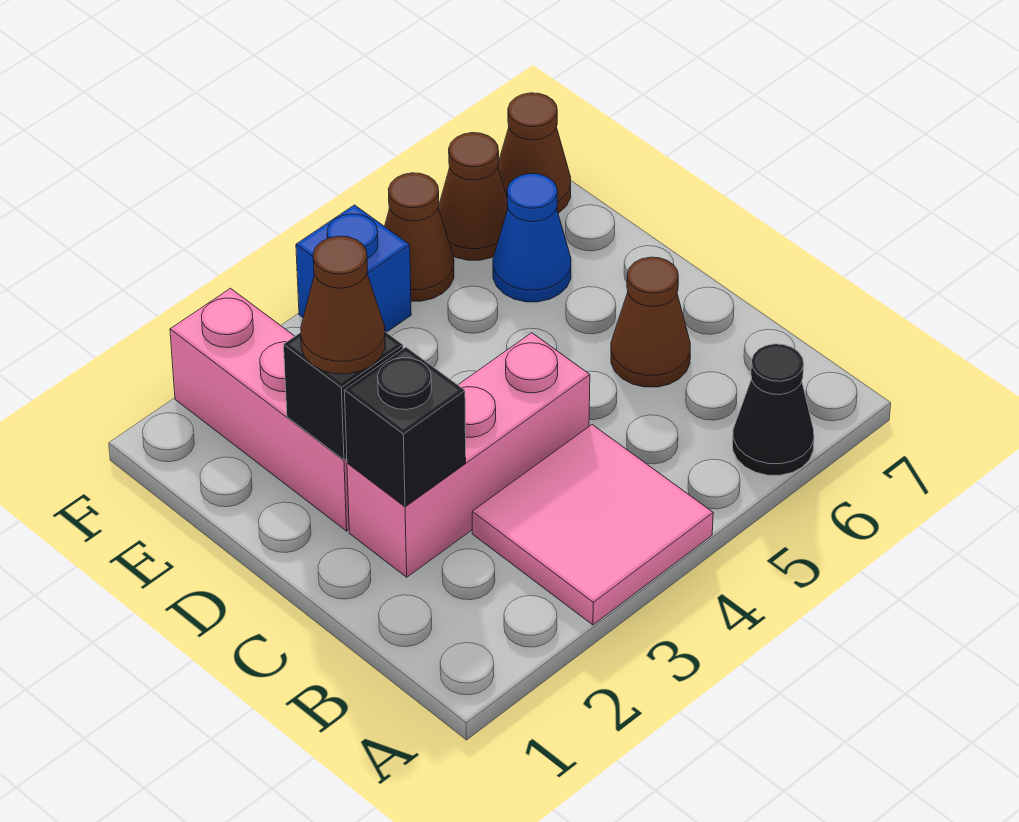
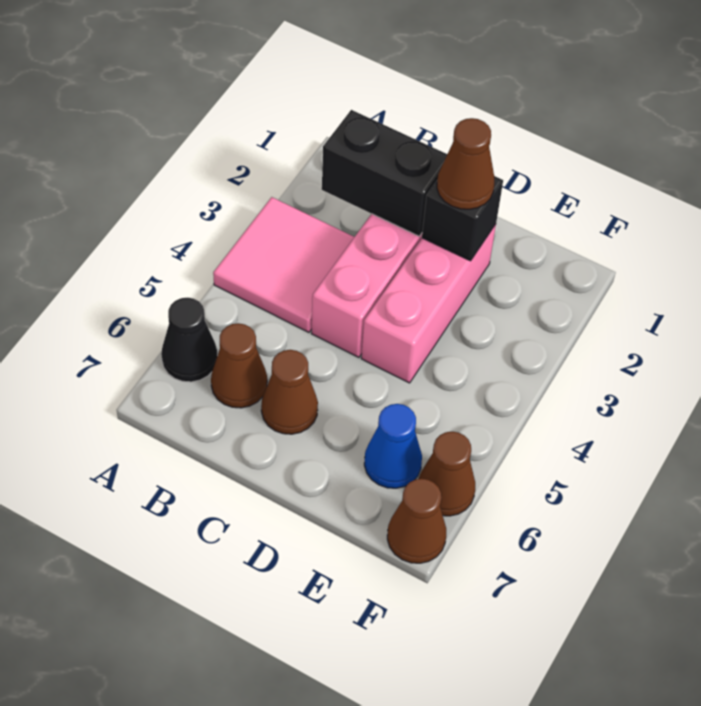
black 1x1 brick [344,347,466,506] -> black 1x2 brick [322,110,447,236]
pink 1x3 brick [170,288,349,531] -> pink 1x3 brick turned to [361,224,496,383]
blue 1x1 brick [296,205,411,332] -> none
brown 1x1 cone [385,173,454,301] -> brown 1x1 cone moved to [211,323,267,408]

